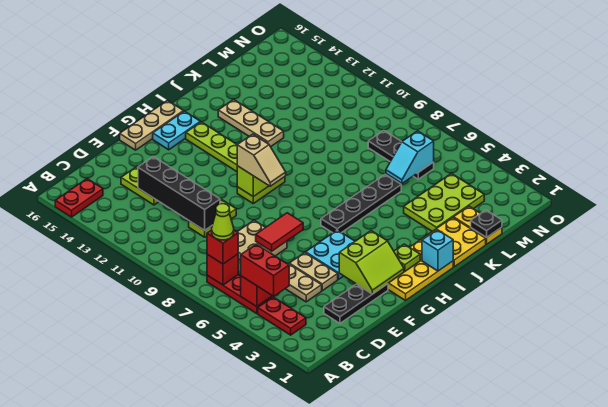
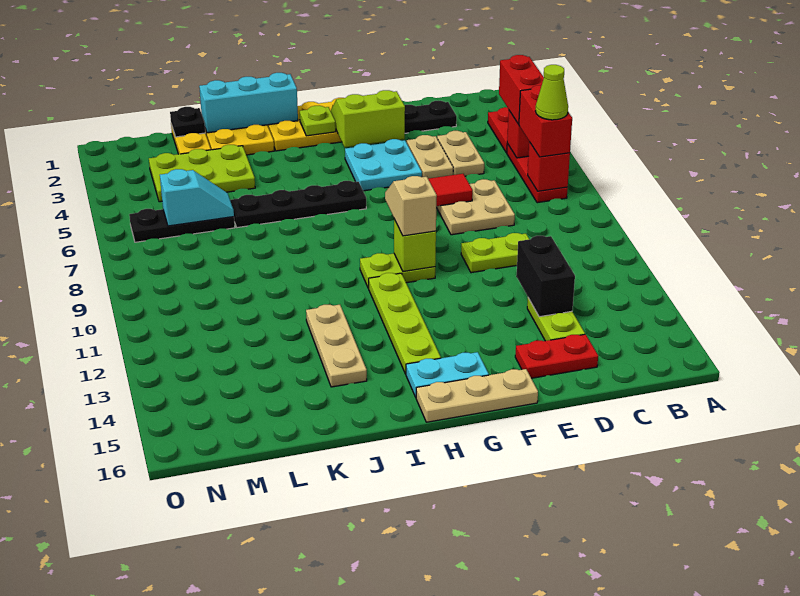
red 1x2 plate [55,179,103,217] -> red 1x2 plate moved to [515,334,598,378]
red 1x1 brick [207,230,238,264] -> red 1x2 brick [519,85,572,157]
black 1x4 brick [138,157,220,230] -> black 1x2 brick [516,236,575,317]
cyan 1x1 brick [422,230,453,271] -> cyan 1x3 brick [199,73,298,133]
black 1x3 plate [368,130,434,179] -> black 1x3 plate turned to [129,209,235,242]

